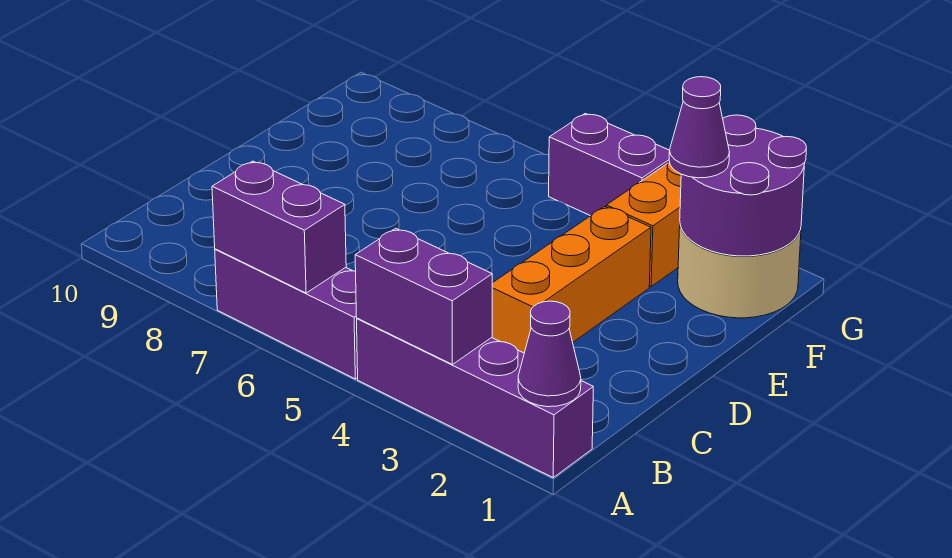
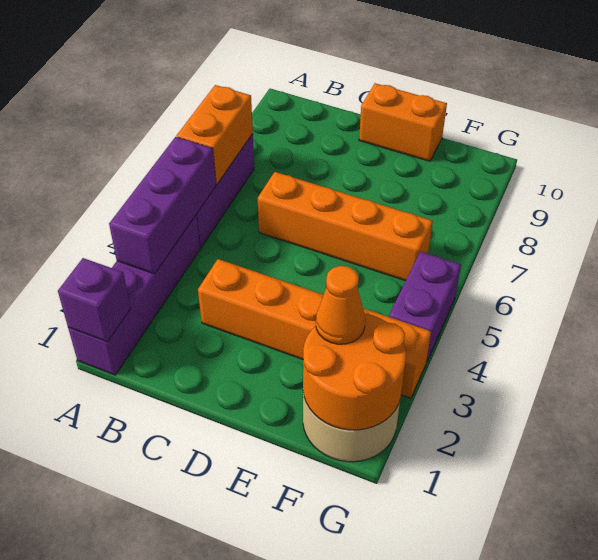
purple 1x1 cone [518,301,581,407] -> purple 1x1 brick [58,258,131,342]
purple 1x2 brick [355,228,492,364] -> purple 1x3 brick [109,137,216,274]
purple 1x2 brick [212,161,346,293] -> orange 1x2 brick [177,85,253,184]
none -> orange 1x4 brick [258,172,433,281]
none -> orange 1x2 brick [359,83,447,161]
purple 2x2 round brick [680,115,806,256] -> orange 2x2 round brick [303,313,406,430]
purple 1x1 cone [669,77,730,178] -> orange 1x1 cone [316,266,365,344]

